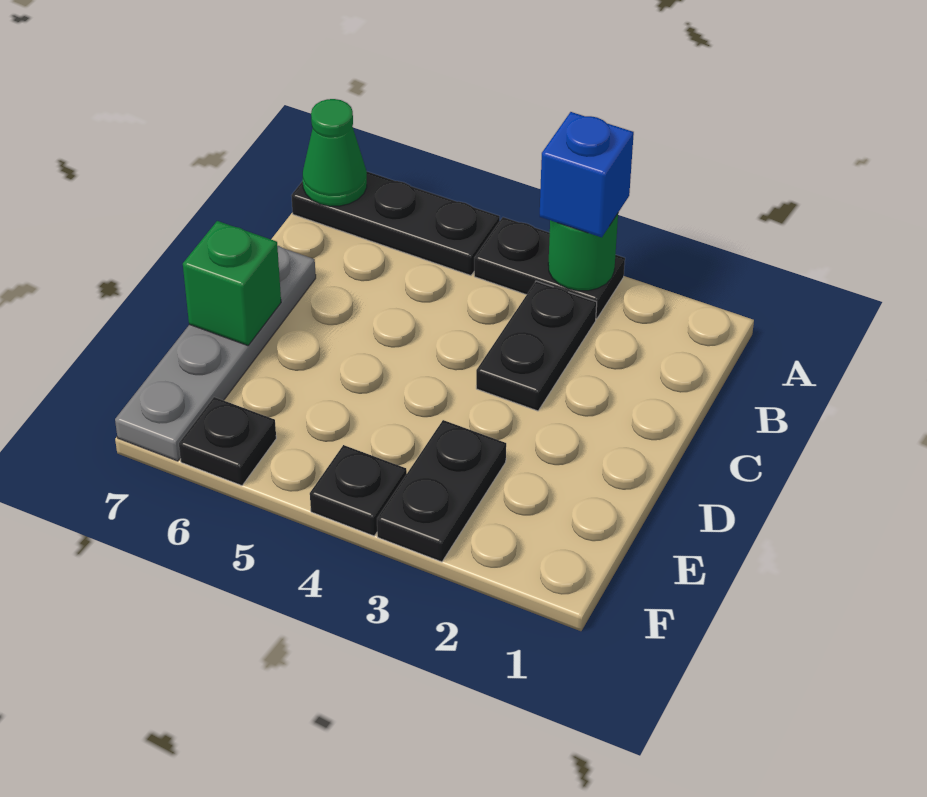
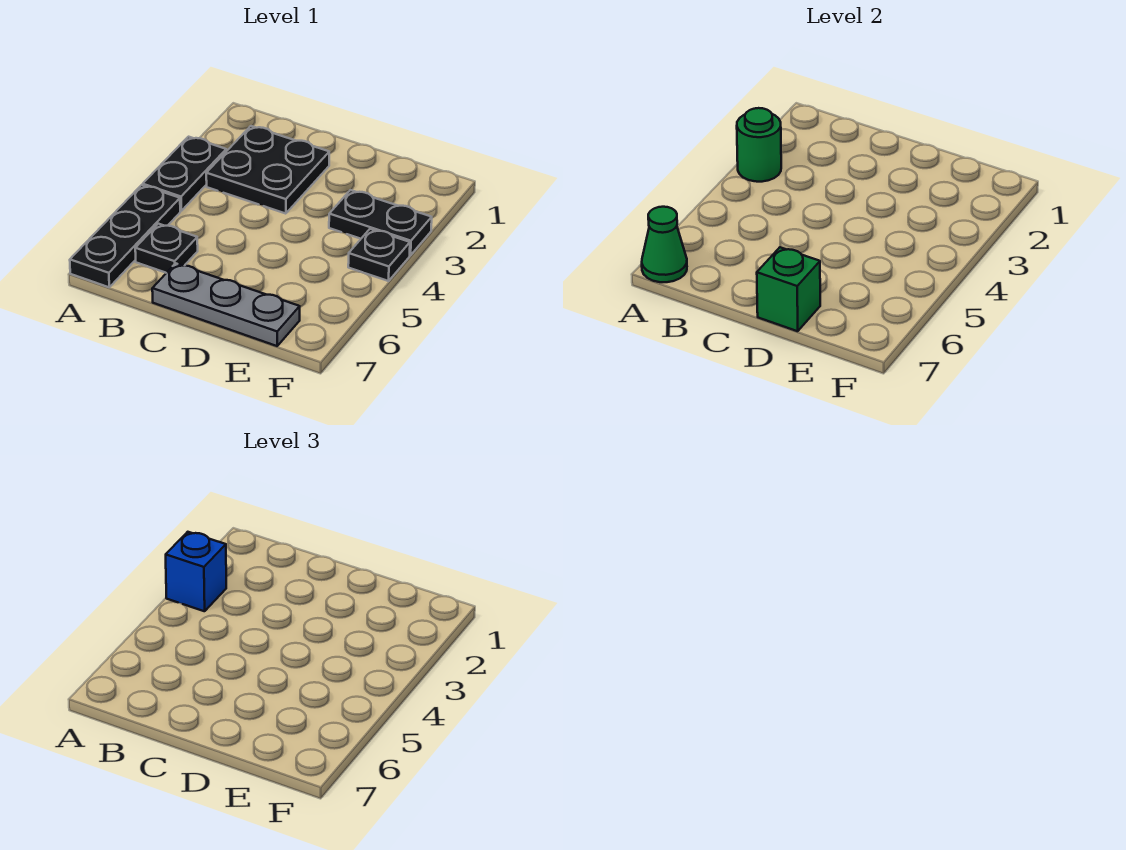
black 1x2 plate [476,281,597,411] -> black 2x2 plate [206,126,329,214]
grey 1x4 plate [115,246,316,461] -> grey 1x3 plate [152,263,300,346]
black 1x1 plate [179,397,276,486] -> black 1x1 plate moved to [135,224,198,273]

